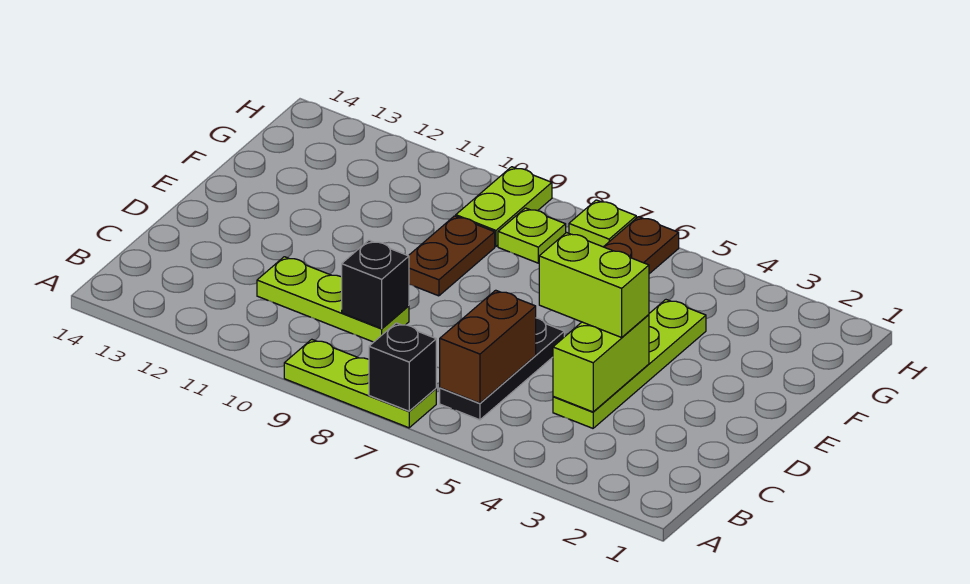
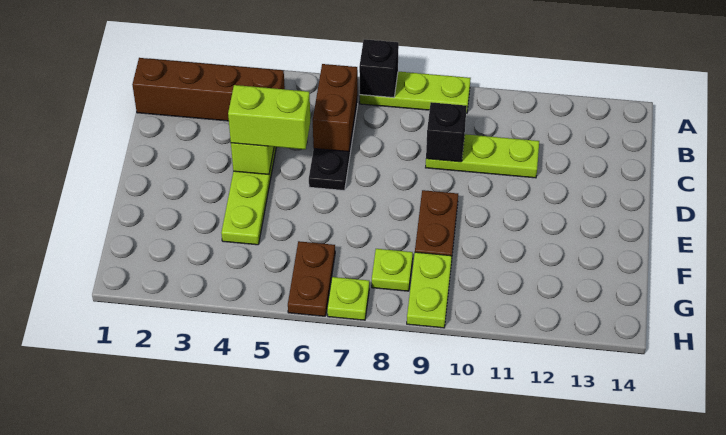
none -> brown 1x4 brick [132,58,285,121]

